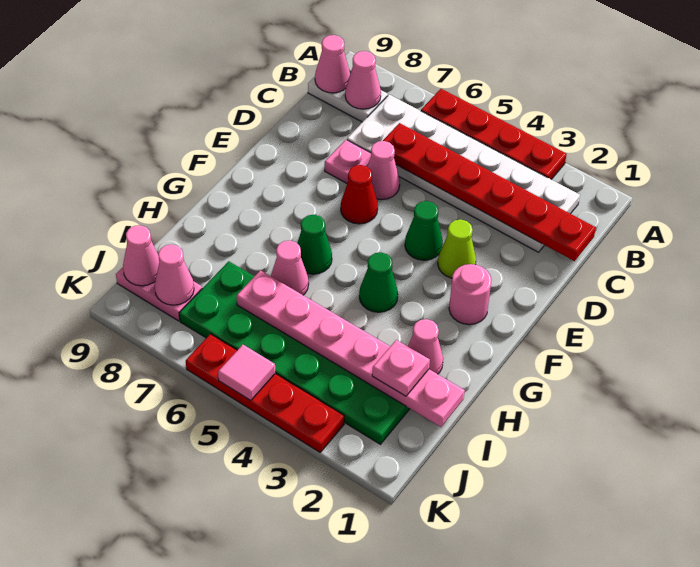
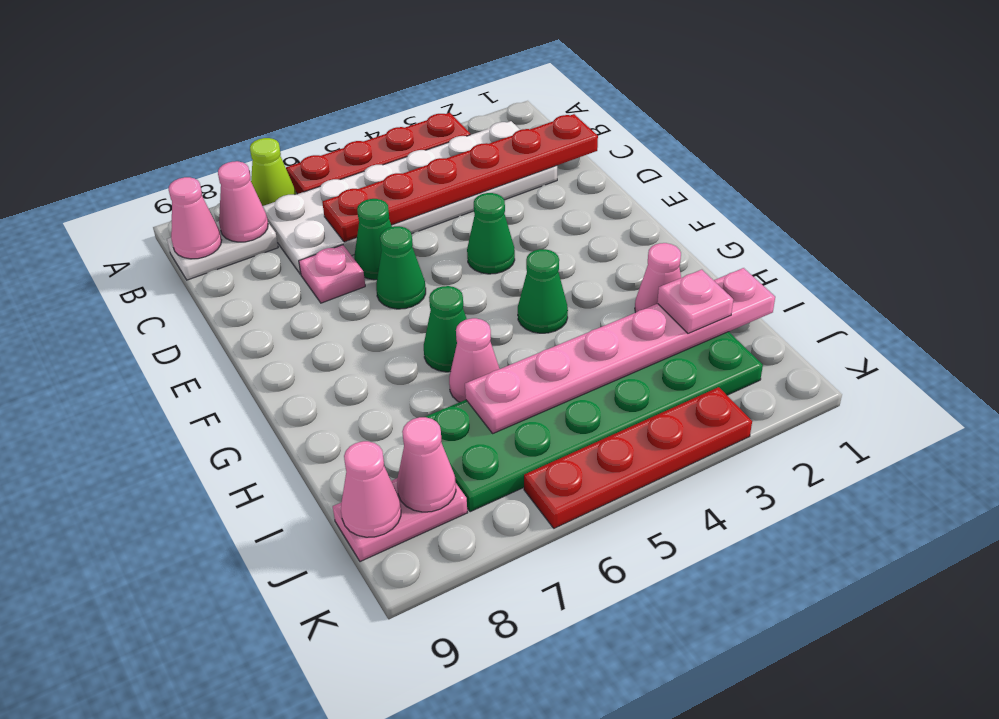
pink 1x1 cone [367,141,400,200] -> green 1x1 cone [354,199,392,280]
lime 1x1 cone [438,220,476,278] -> lime 1x1 cone moved to [250,138,296,206]
red 1x1 cone [341,165,378,224] -> green 1x1 cone [376,226,426,309]
pink 1x1 round brick [449,264,492,325] -> none
pink 1x1 tile [218,345,275,401] -> none

